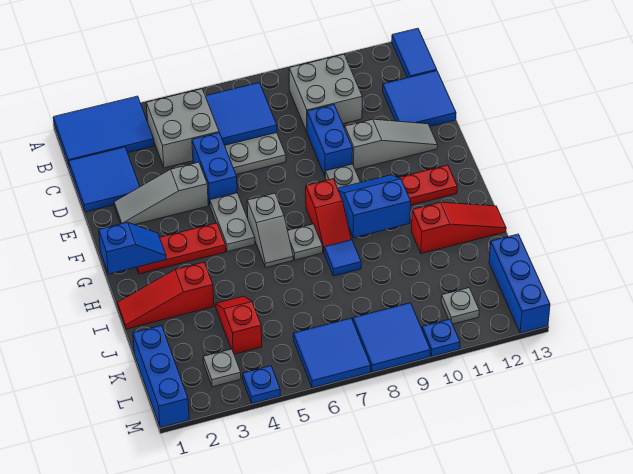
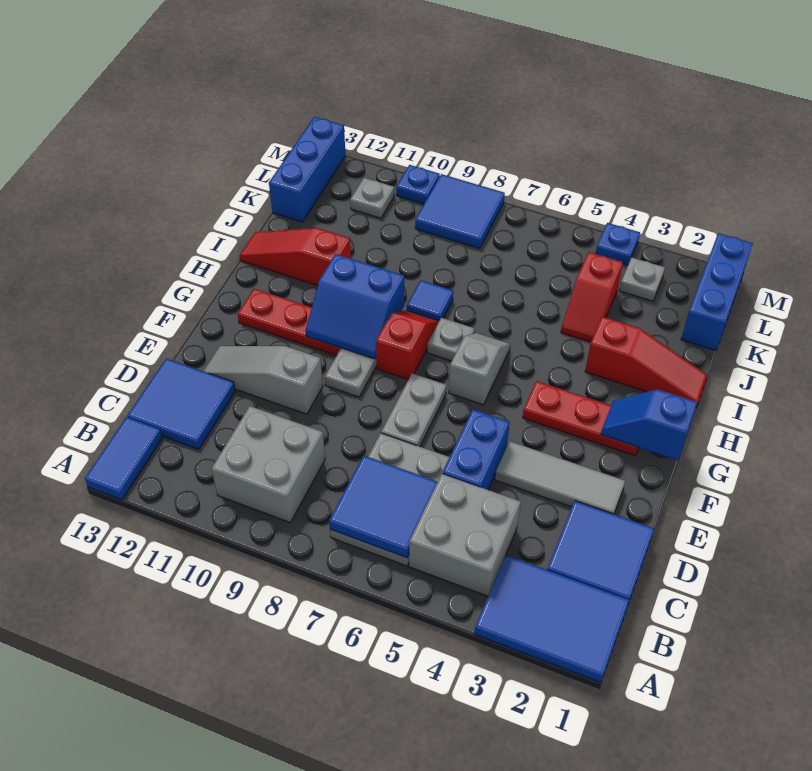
blue 1x2 brick [307,105,353,176] -> none
grey 1x3 slope [114,162,208,225] -> grey 1x3 tile [495,441,625,514]
grey 1x2 plate [210,193,255,252] -> grey 1x2 plate moved to [381,373,447,447]
blue 2x2 tile [293,318,371,388] -> none

